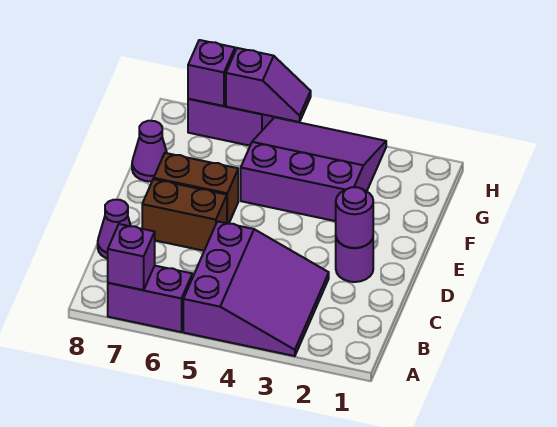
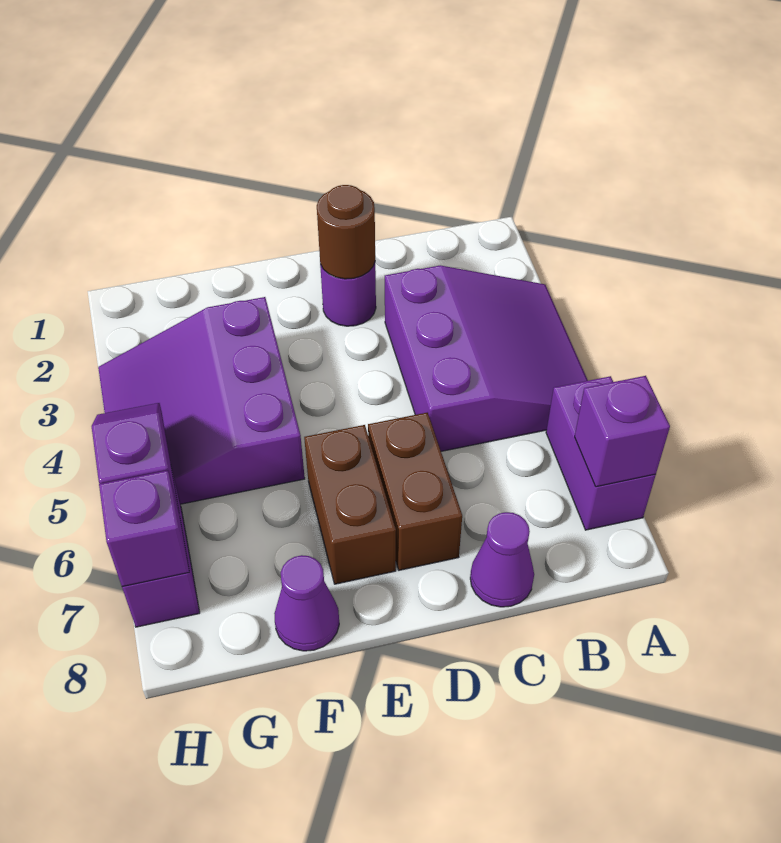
purple 3x3 slope [183,221,329,356] -> purple 3x3 slope turned to [385,266,588,451]
purple 1x1 round brick [336,187,373,248] -> brown 1x1 round brick [317,185,375,279]

